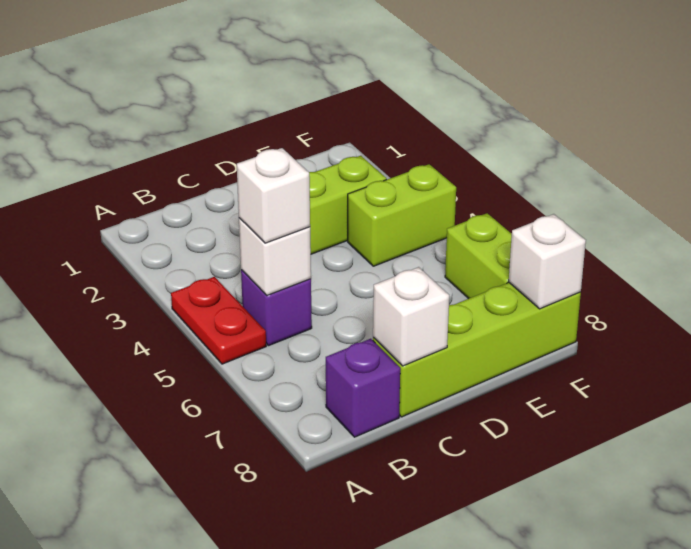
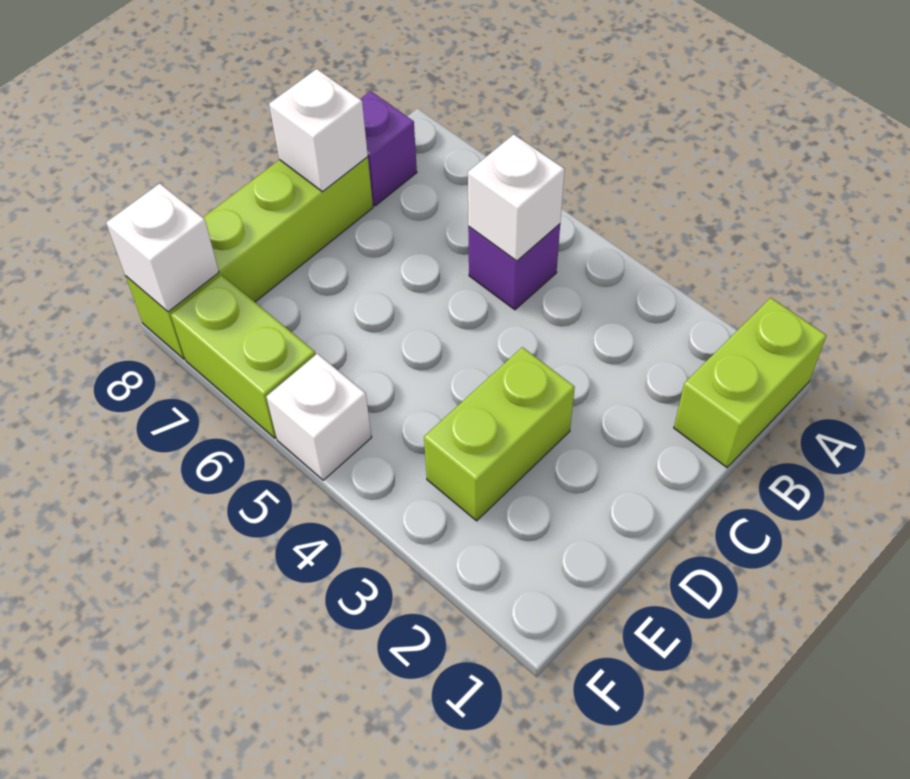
red 1x2 plate [171,277,266,364] -> none
white 1x1 brick [237,148,310,243] -> white 1x1 brick moved to [266,354,372,480]
lime 1x2 brick [348,164,456,266] -> lime 1x2 brick moved to [674,298,827,467]

